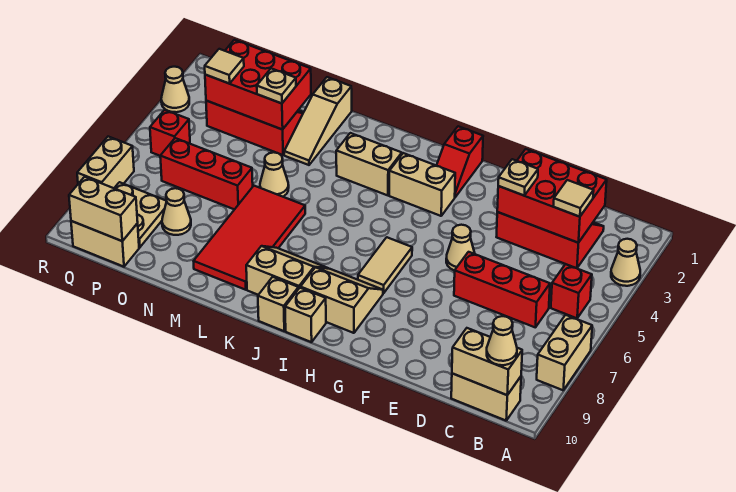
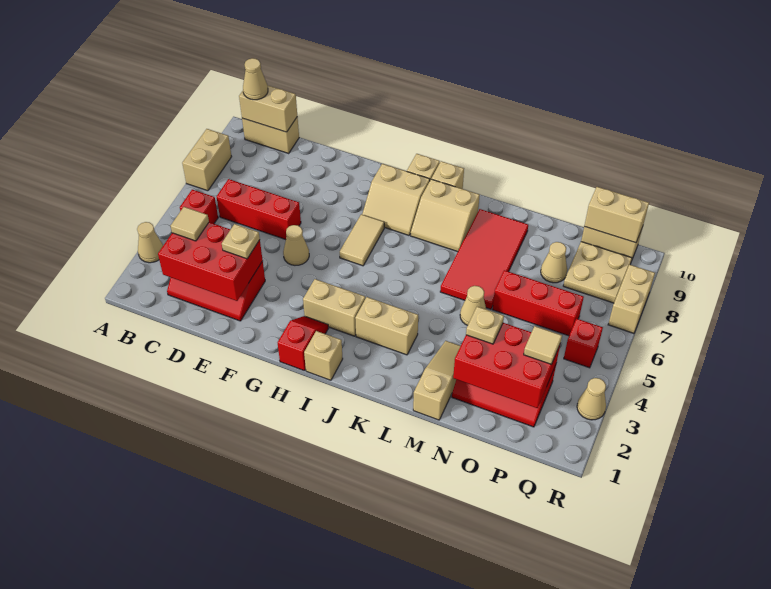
none -> tan 1x1 brick [304,331,343,380]

